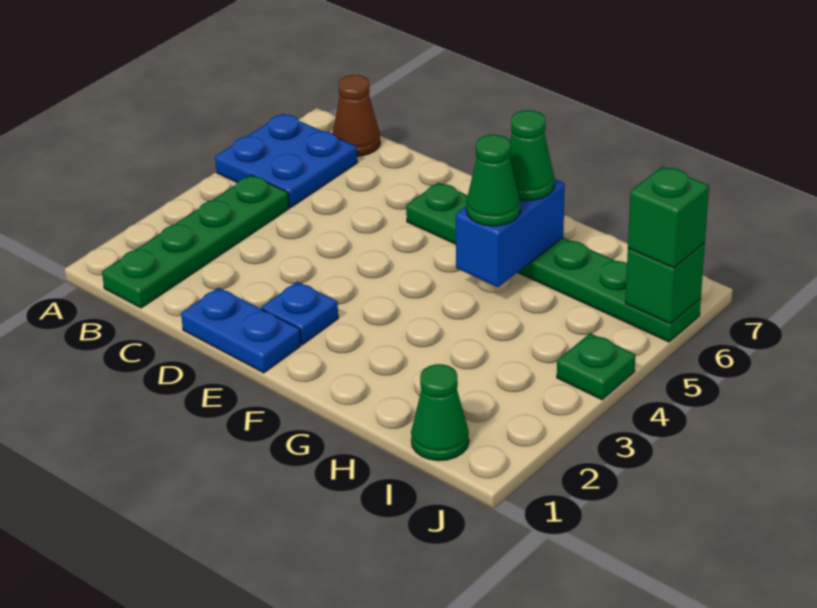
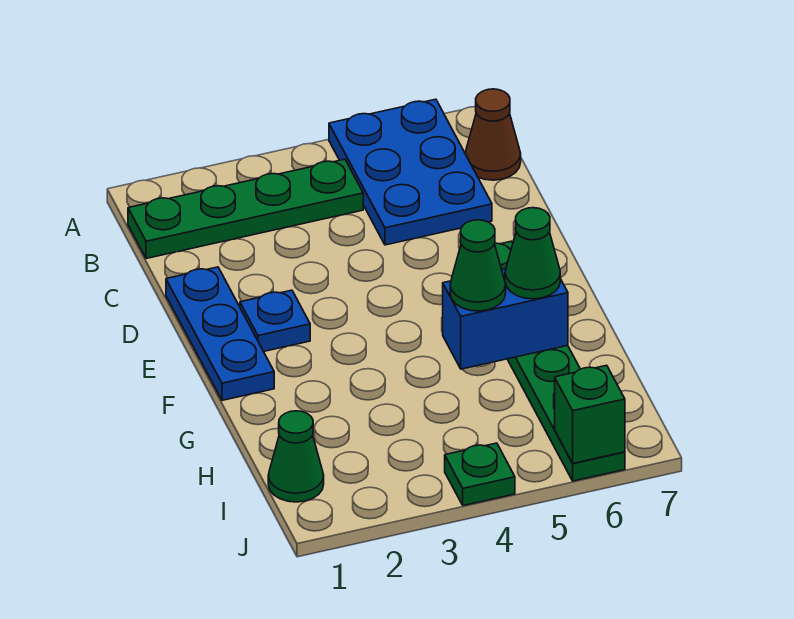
blue 2x2 plate [215,114,357,208] -> blue 2x3 plate [329,99,492,245]
blue 1x2 plate [181,287,301,373] -> blue 1x3 plate [166,267,274,400]
green 1x1 brick [628,166,709,268] -> none

